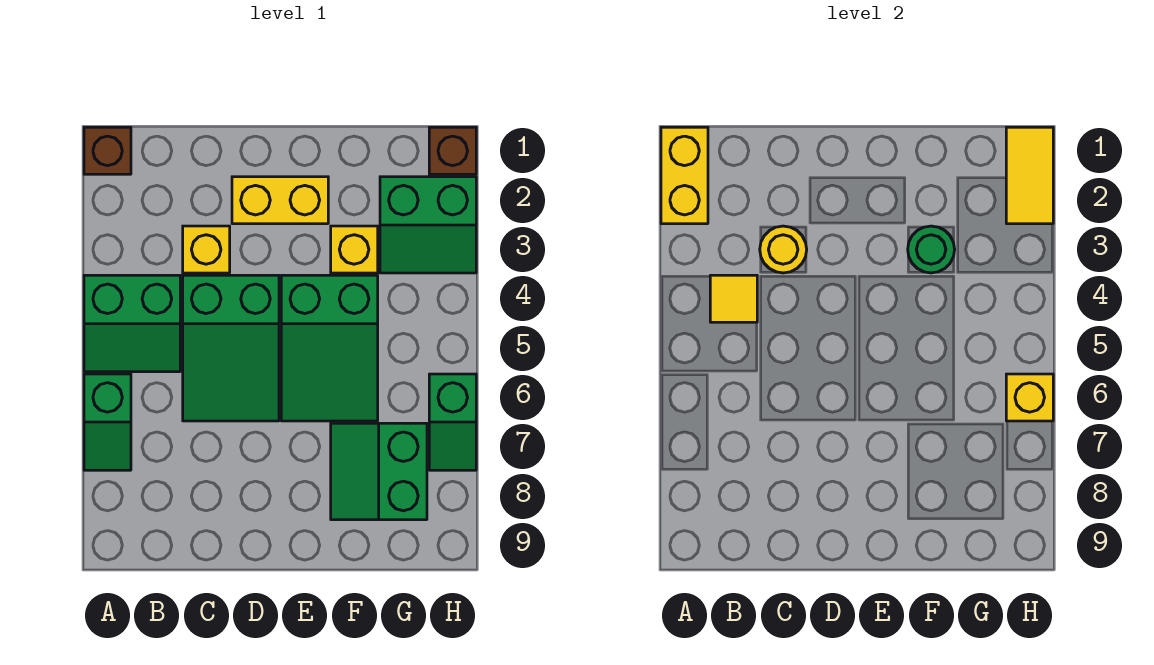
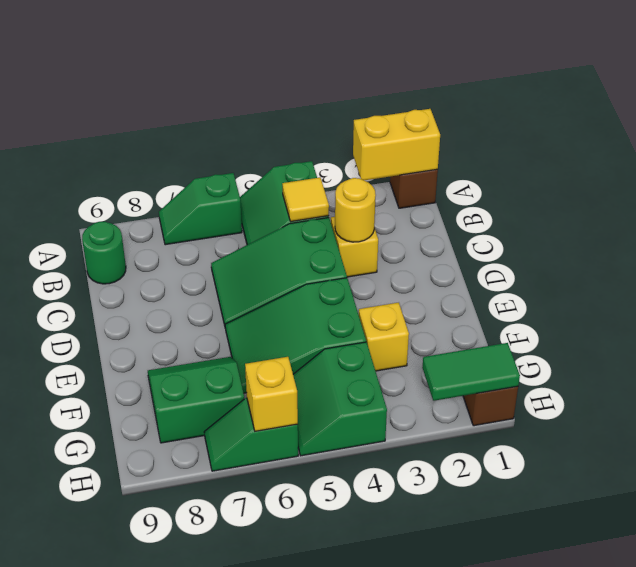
yellow 1x2 brick [232,177,328,224] -> none
green 1x1 round brick [908,226,955,273] -> green 1x1 round brick moved to [82,222,126,284]
green 2x2 slope [380,177,476,273] -> green 2x2 slope moved to [293,342,387,456]
yellow 1x2 tile [1006,127,1053,224] -> green 1x2 tile [422,343,520,401]

